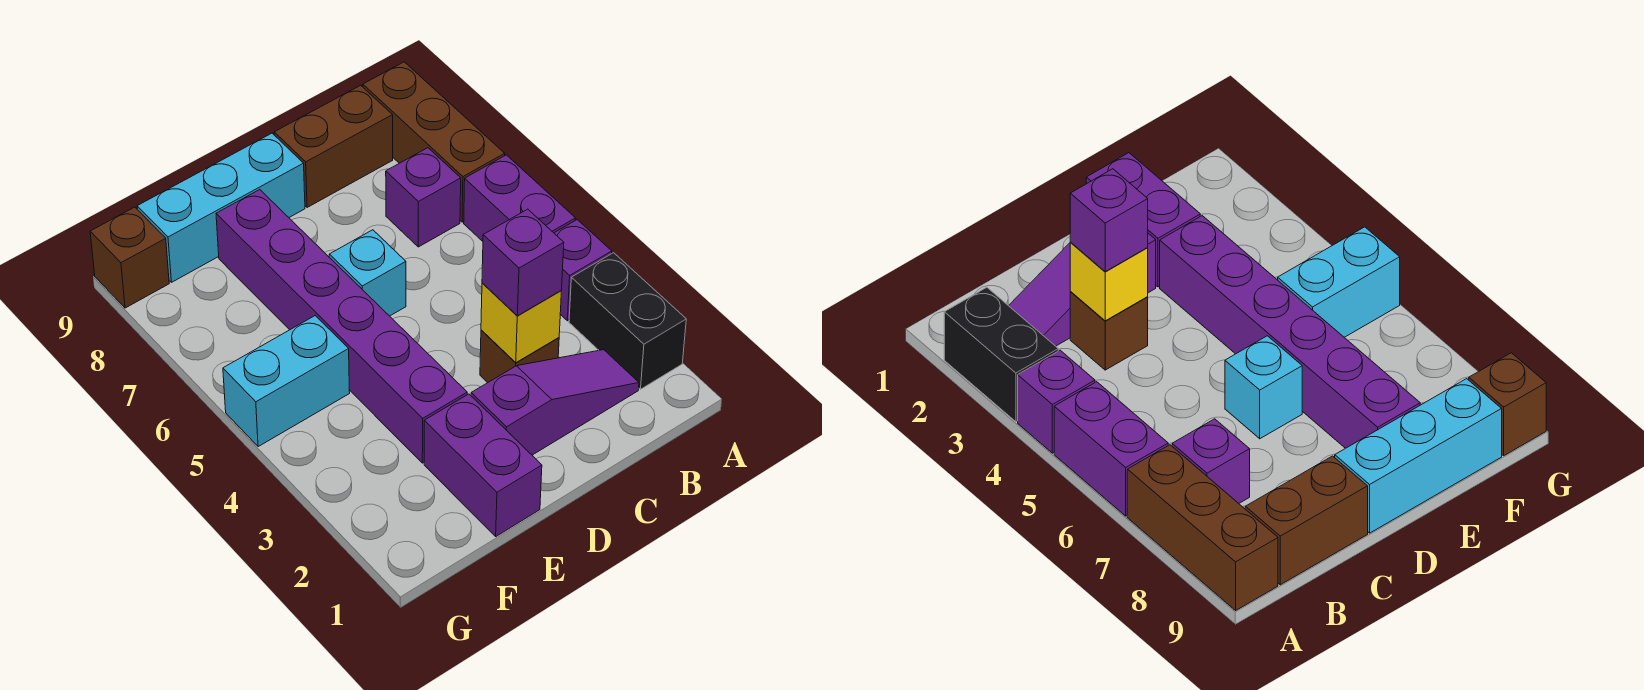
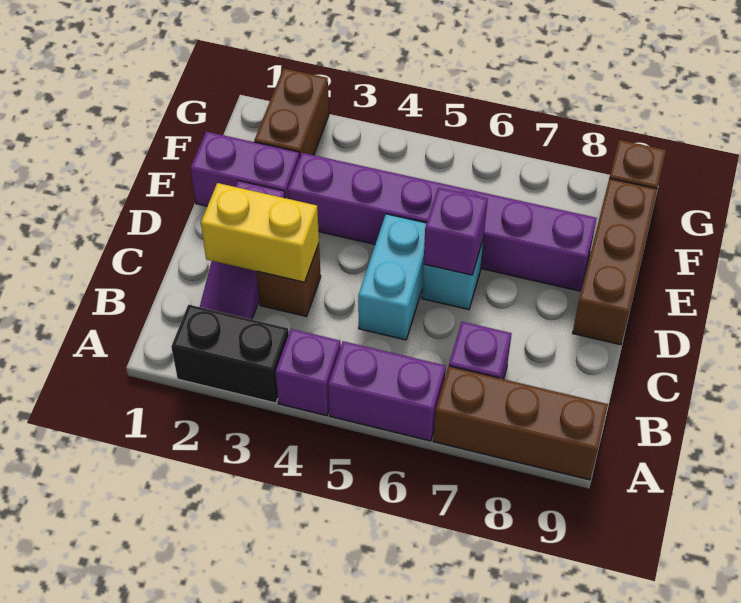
brown 1x2 brick [274,85,393,207] -> brown 1x2 brick moved to [254,68,329,155]
yellow 1x1 brick [481,283,561,363] -> yellow 1x2 brick [201,183,319,282]
purple 1x1 brick [482,209,564,316] -> purple 1x1 brick moved to [423,188,488,275]
cyan 1x3 brick [137,133,305,282] -> brown 1x3 brick [573,178,657,345]
cyan 1x2 brick [223,316,350,447] -> cyan 1x2 brick moved to [358,214,427,340]

